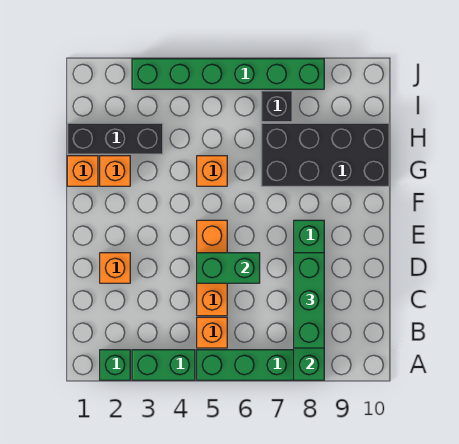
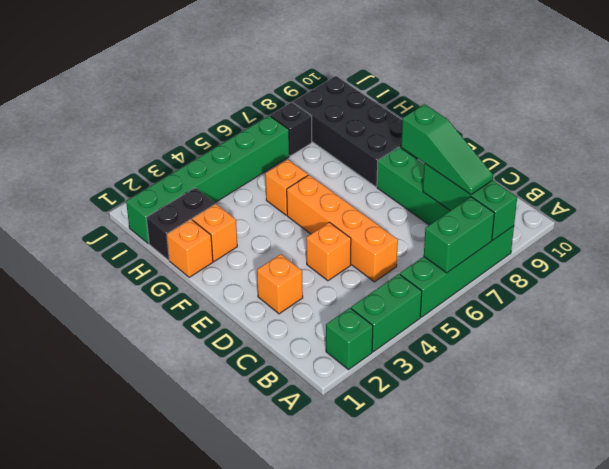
orange 1x1 brick [197,317,227,348] -> orange 1x1 brick moved to [306,222,351,281]
green 1x3 brick [294,253,324,348] -> green 1x3 slope [401,104,493,195]
orange 1x3 brick [197,220,227,316] -> orange 1x4 brick [287,175,398,282]
green 1x2 brick [197,253,260,283] -> green 1x2 brick moved to [424,197,495,273]
black 2x4 brick [261,123,389,186] -> black 2x4 brick turned to [293,76,418,187]
black 1x3 brick [67,123,163,154] -> black 1x2 brick [146,188,215,260]
green 1x6 brick [132,59,324,89] -> green 1x6 brick moved to [126,116,290,244]

